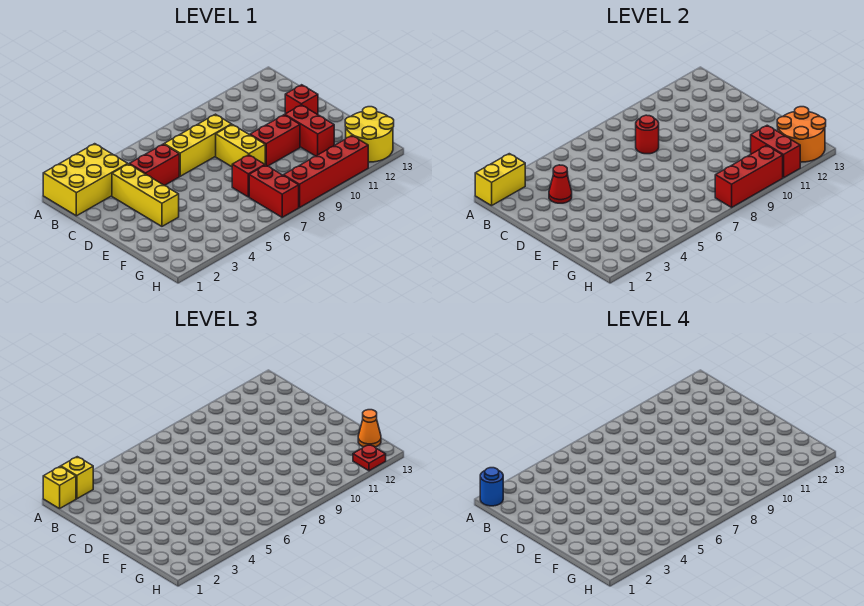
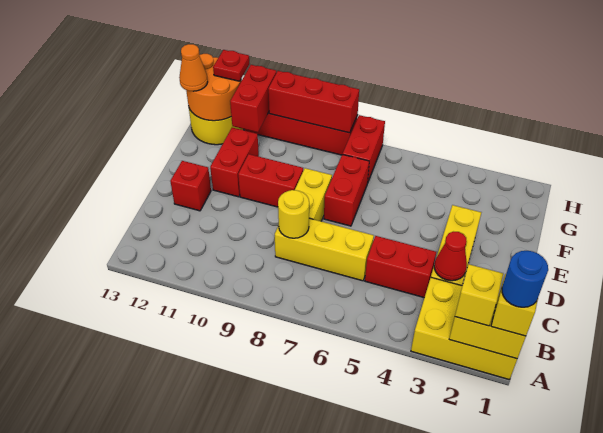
red 1x1 round brick [636,115,659,154] -> yellow 1x1 round brick [278,190,309,238]
red 1x1 brick [232,155,265,197] -> red 1x2 brick [324,154,369,226]

